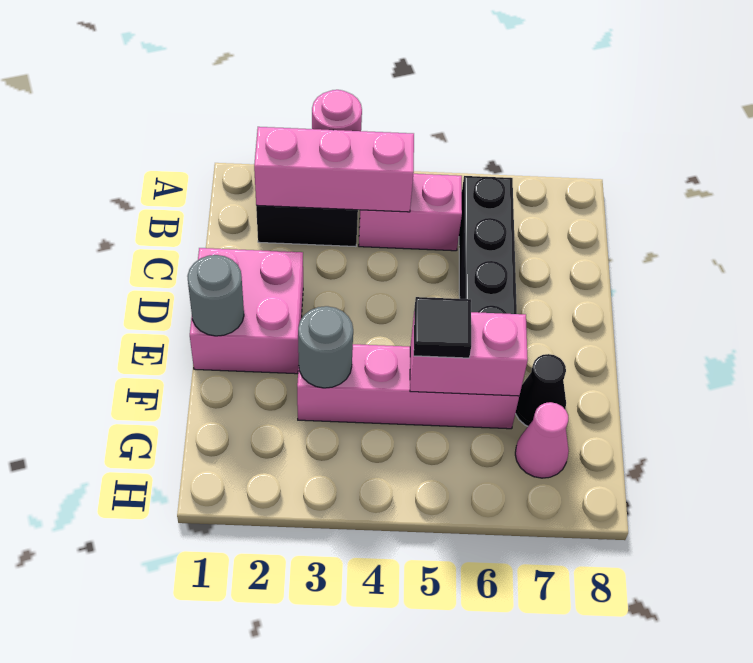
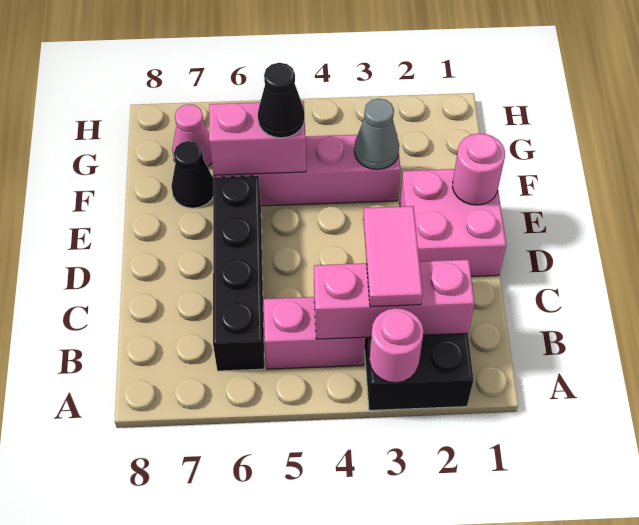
none -> pink 1x2 tile [363,206,423,307]
grey 1x1 round brick [187,255,244,336] -> pink 1x1 round brick [452,133,505,205]
grey 1x1 round brick [298,306,353,388] -> grey 1x1 cone [354,98,399,169]
black 1x1 tile [414,297,471,358] -> black 1x1 cone [258,63,305,138]

